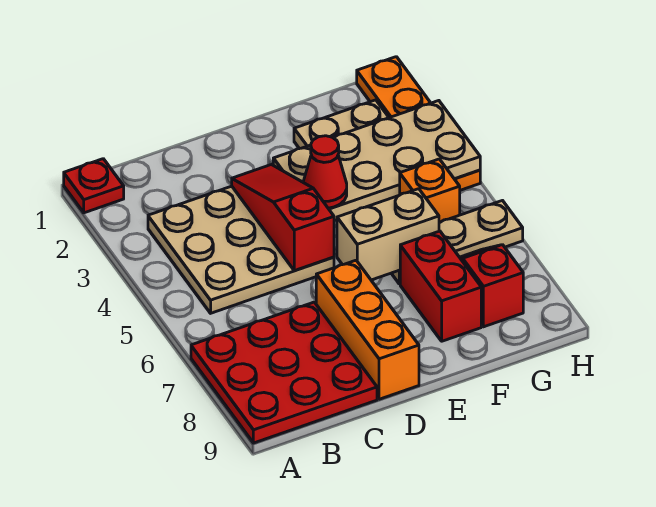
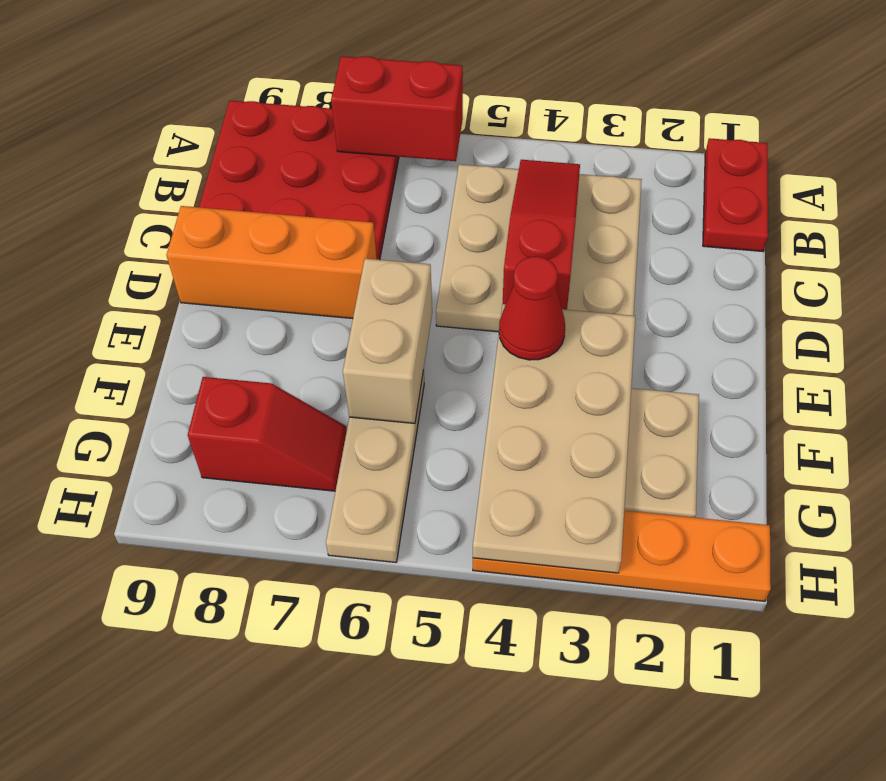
red 1x1 plate [64,159,124,213] -> red 1x2 plate [703,138,768,252]
red 1x3 slope [232,165,334,271] -> red 1x3 slope turned to [503,160,580,310]
red 1x2 brick [400,231,481,341] -> red 1x2 brick moved to [331,56,463,161]
orange 1x1 brick [400,159,460,222] -> none

